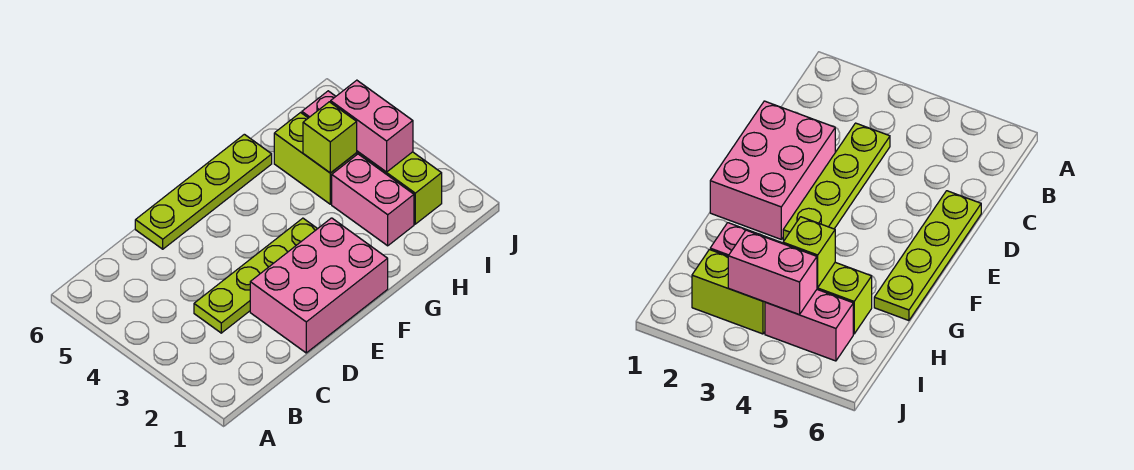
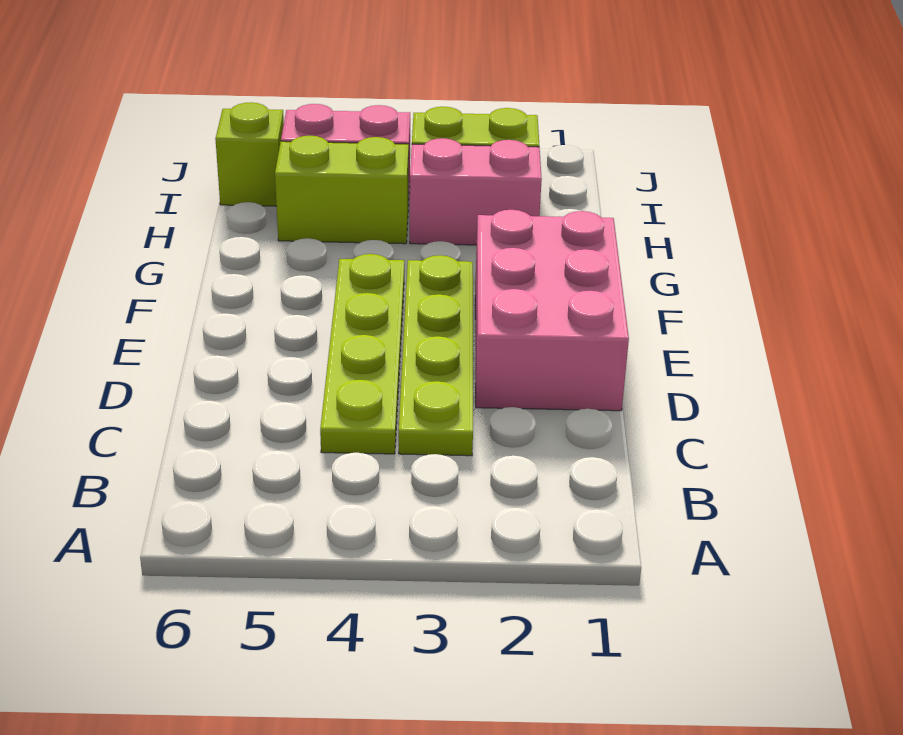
lime 1x4 plate [135,134,272,249] -> lime 1x4 plate moved to [320,254,404,454]
lime 1x1 brick [303,102,357,173] -> lime 1x1 brick moved to [215,103,284,206]
pink 1x2 brick [331,80,413,172] -> none

